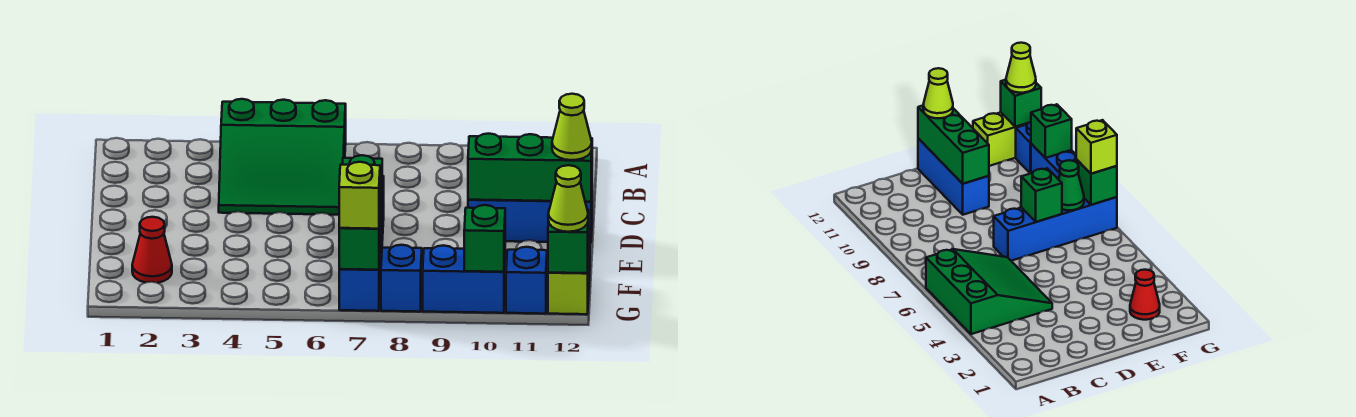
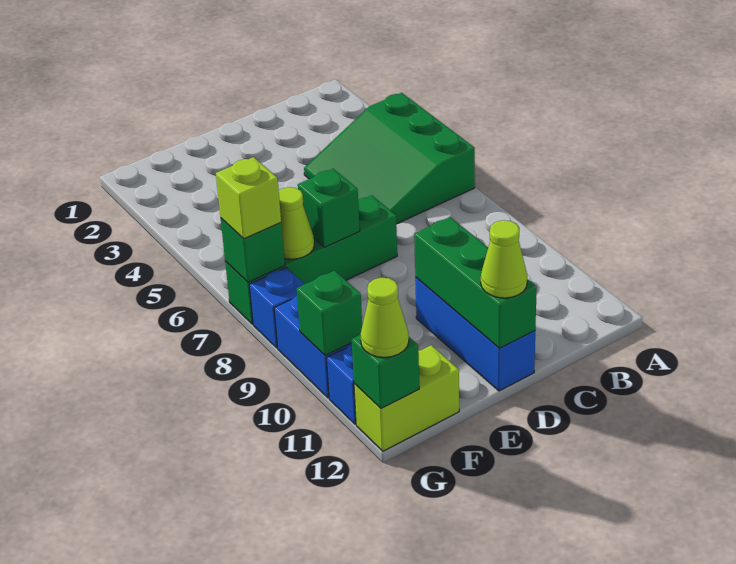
blue 1x4 brick [339,176,384,311] -> green 1x4 brick [225,195,397,324]
red 1x1 cone [132,217,172,283] -> none
green 1x1 cone [1058,160,1084,210] -> lime 1x1 cone [279,187,314,259]

